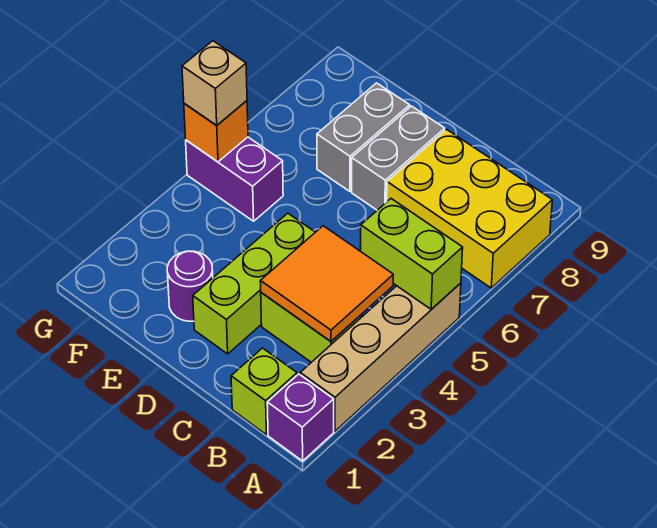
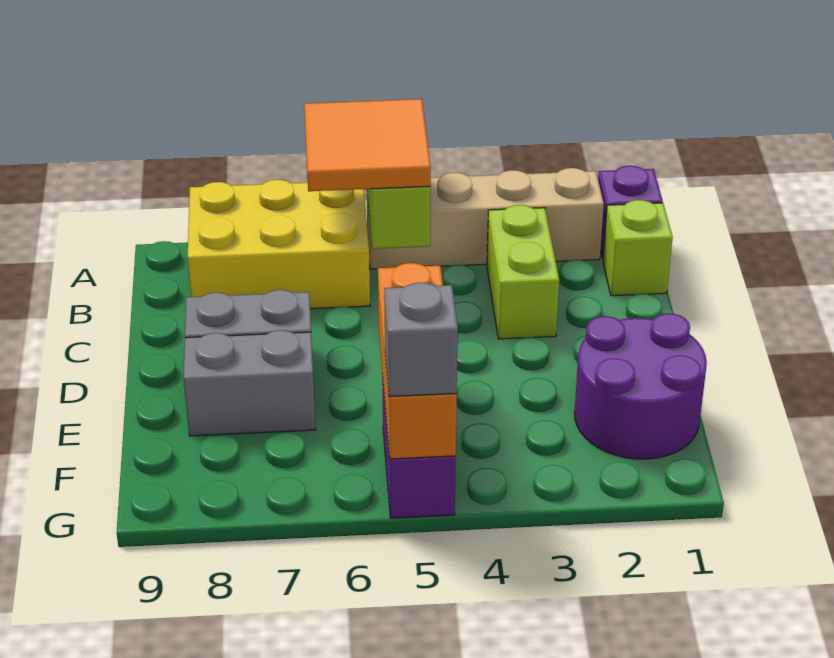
yellow 2x3 brick [387,129,552,288] -> yellow 2x3 brick turned to [188,180,370,309]
orange 2x2 tile [260,226,393,341] -> orange 2x2 tile moved to [304,99,431,191]
lime 1x3 brick [193,213,315,354] -> none
purple 1x1 round brick [167,251,213,321] -> purple 2x2 round brick [574,313,707,459]
orange 1x1 brick [184,101,248,162] -> orange 1x3 brick [378,263,457,459]
tan 1x1 brick [182,41,247,125] -> grey 1x1 brick [384,282,458,397]

